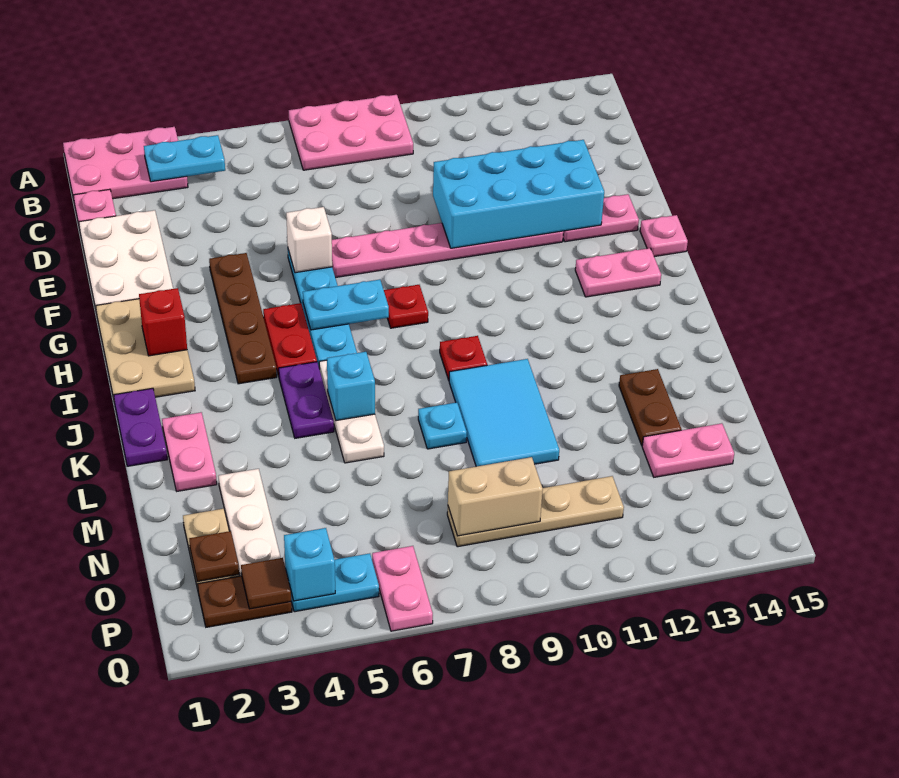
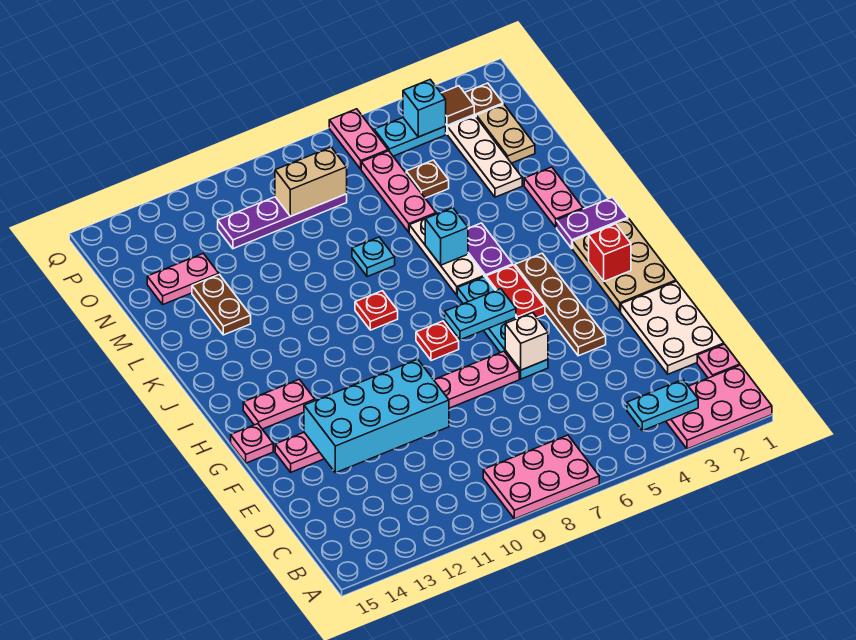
purple 1x2 plate [114,388,167,466] -> purple 1x2 plate turned to [557,197,628,248]
cyan 2x3 tile [449,359,559,467] -> none
none -> pink 1x3 plate [361,151,436,232]
brown 1x1 plate [189,531,239,582] -> brown 1x1 plate moved to [406,160,449,198]
tan 1x4 plate [447,476,624,547] -> purple 1x4 plate [218,194,347,249]

